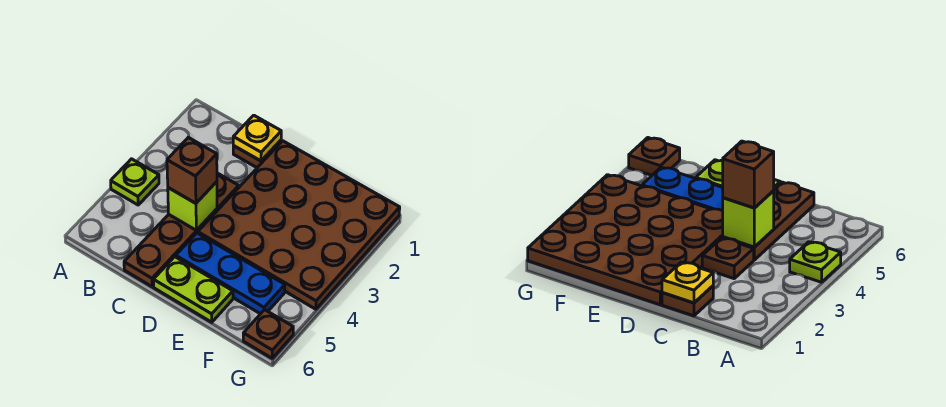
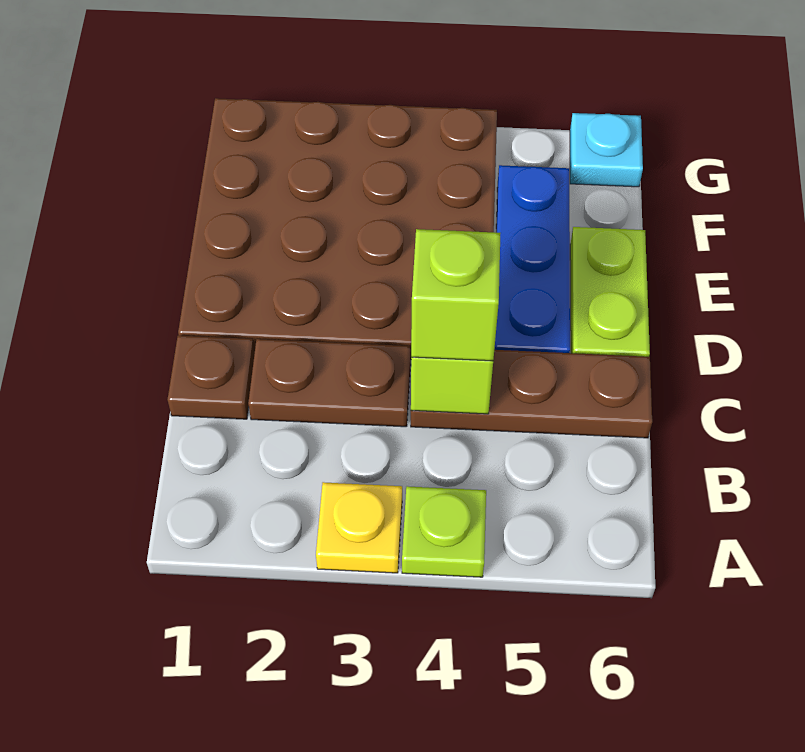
yellow 1x1 plate [233,115,281,161] -> yellow 1x1 plate moved to [316,482,402,573]
brown 1x1 plate [217,173,239,210] -> brown 1x2 plate [248,339,411,427]
brown 1x1 brick [167,137,217,203] -> lime 1x1 brick [411,229,501,361]
brown 1x1 plate [243,310,293,358] -> cyan 1x1 plate [570,113,643,187]

